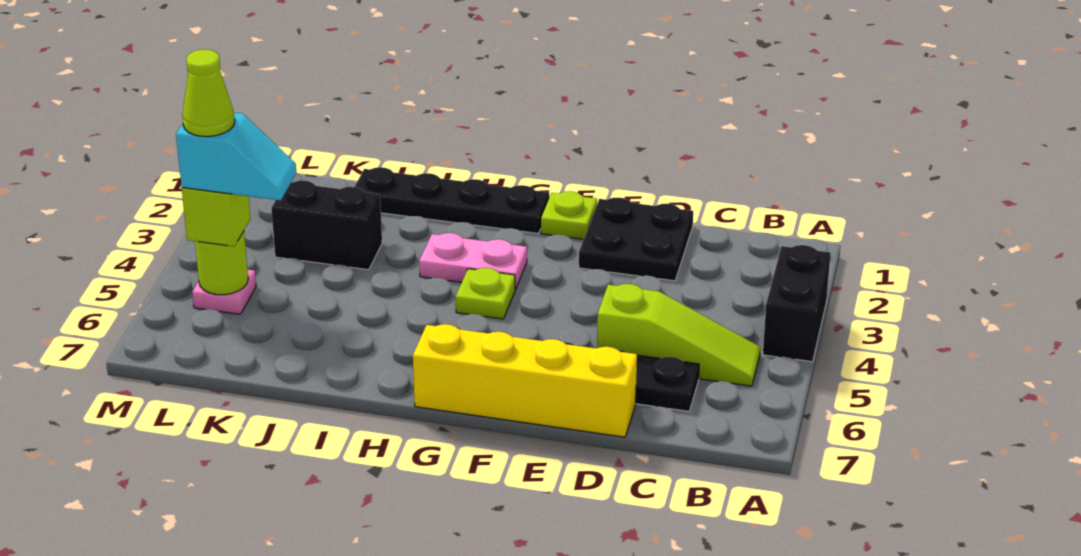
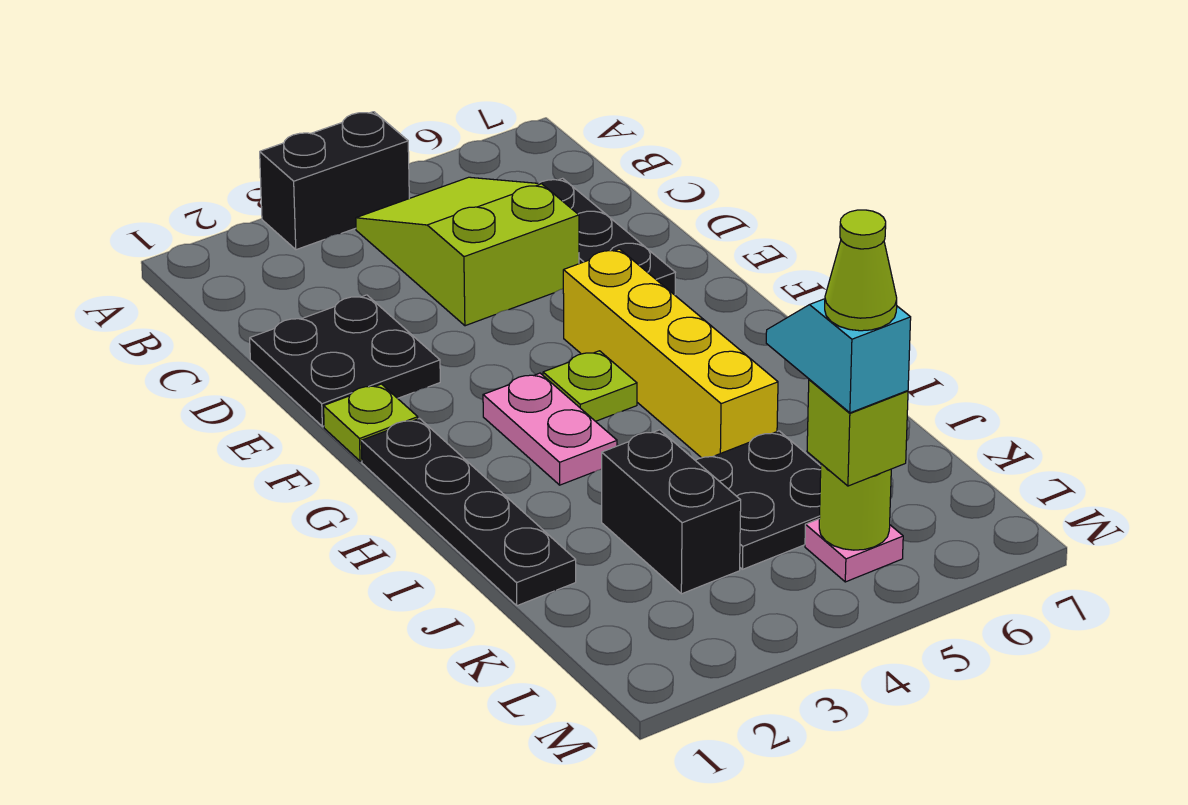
lime 1x3 slope [597,284,760,386] -> lime 2x3 slope [356,177,579,326]
yellow 1x4 brick [413,324,637,437] -> yellow 1x4 brick moved to [563,249,778,458]
none -> black 2x2 plate [695,431,821,569]

